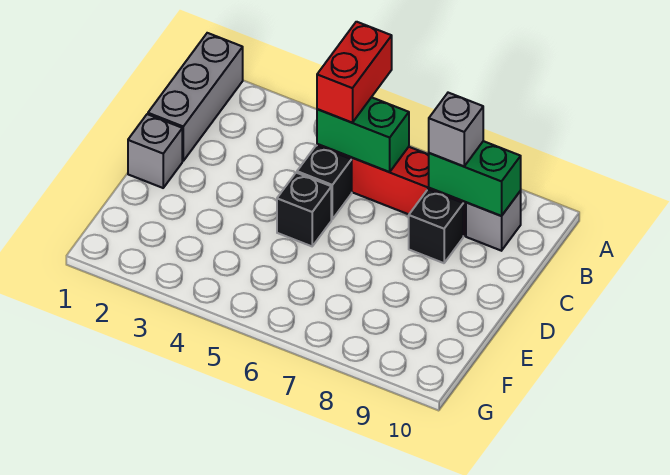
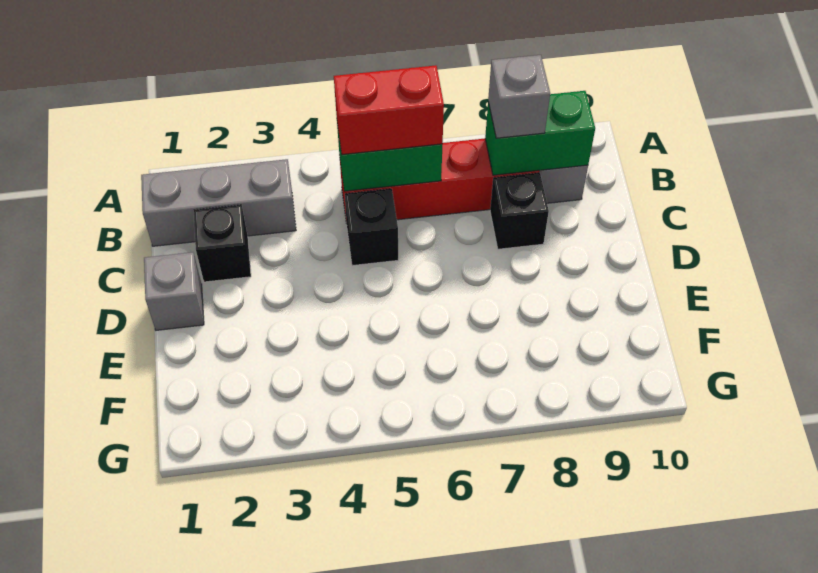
grey 1x3 brick [148,33,243,161] -> grey 1x3 brick turned to [141,159,296,246]
red 1x2 brick [317,22,392,123] -> red 1x2 brick turned to [334,65,444,155]
black 1x1 brick [277,173,331,246] -> black 1x1 brick moved to [194,205,251,282]

